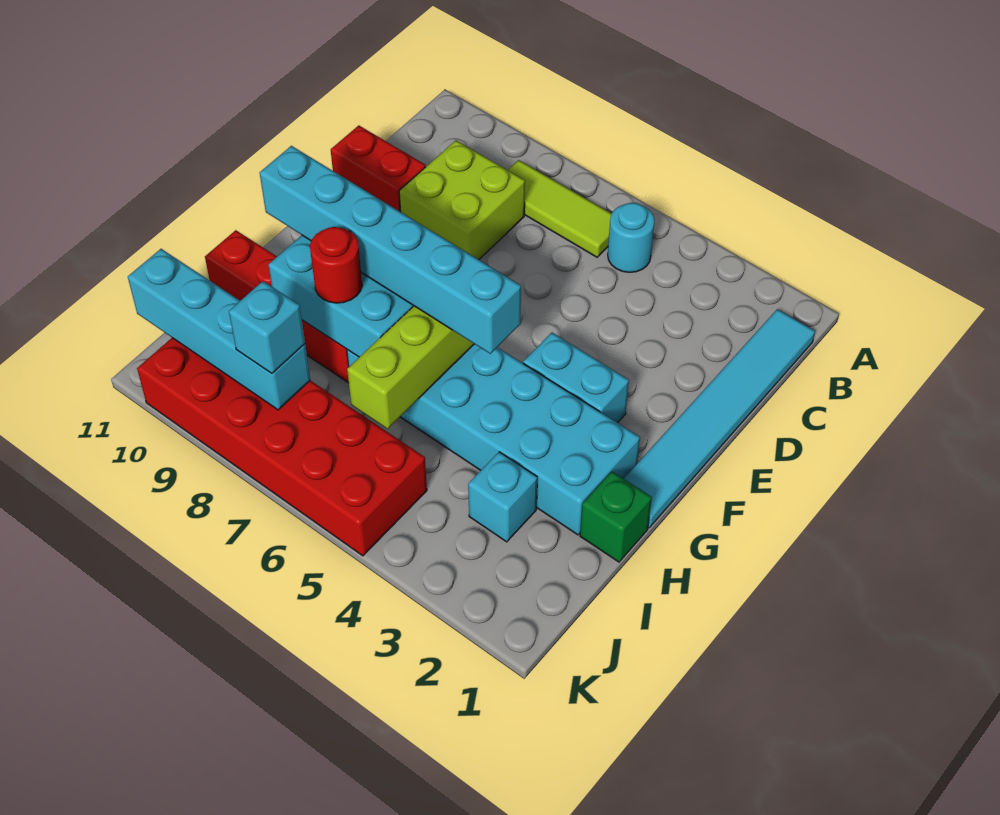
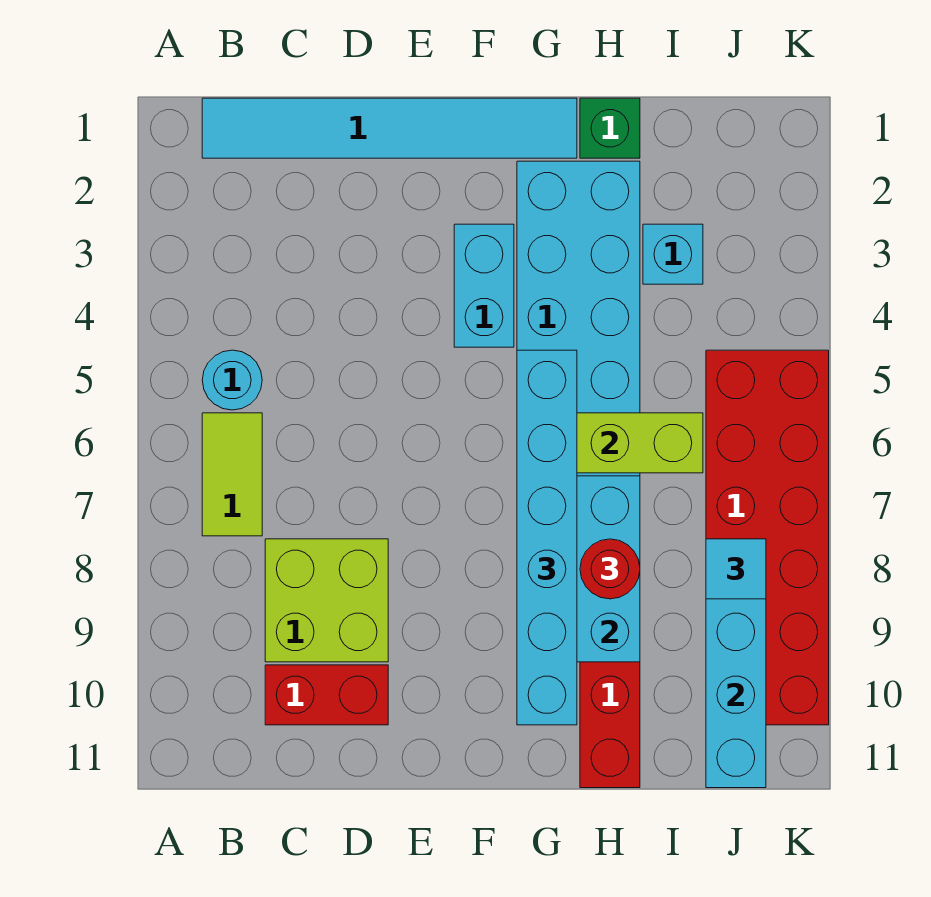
lime 1x3 tile [508,160,612,257] -> lime 1x2 tile [202,413,262,536]
red 1x2 brick [331,125,426,212] -> red 1x2 brick turned to [265,665,388,725]
cyan 1x1 brick [229,281,305,373] -> cyan 1x1 tile [706,539,766,599]

